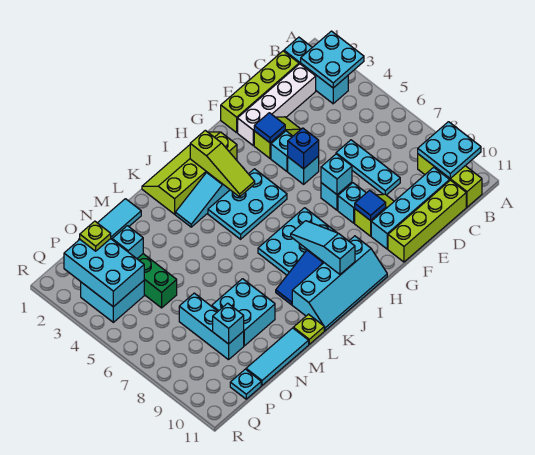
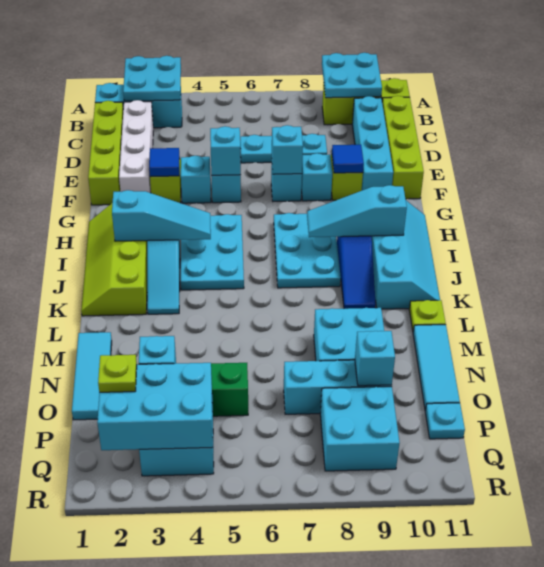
blue 1x1 brick [288,128,319,169] -> cyan 1x1 brick [210,126,241,175]
lime 1x3 slope [190,130,255,197] -> cyan 1x3 slope [112,190,211,241]
none -> cyan 2x2 brick [320,387,400,471]

